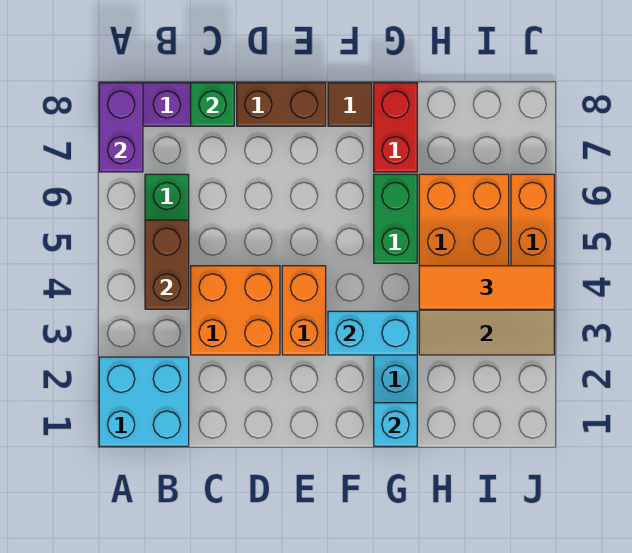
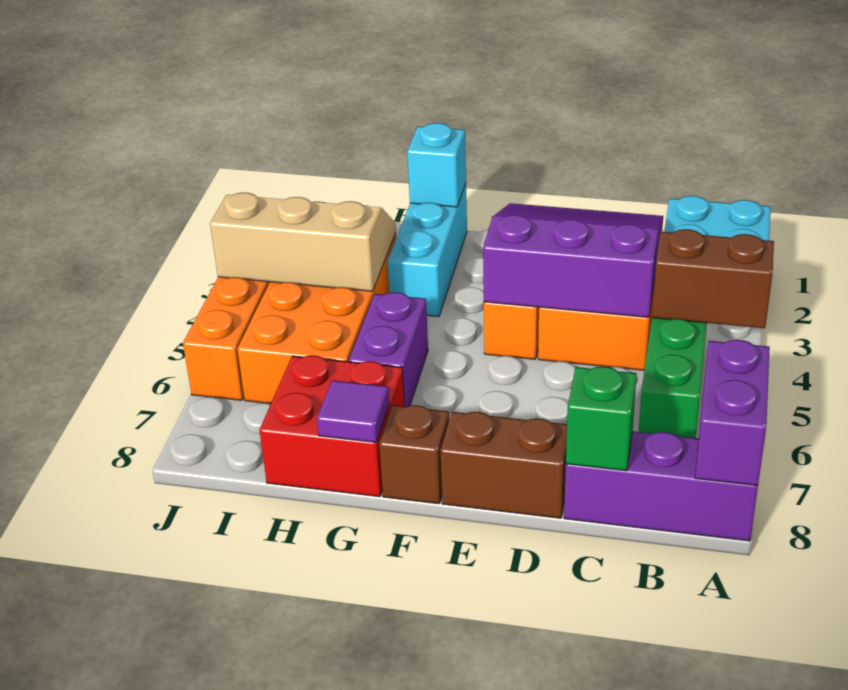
brown 1x2 brick [145,220,189,309] -> brown 1x2 brick turned to [652,229,774,328]
none -> purple 3x3 slope [483,203,663,317]
cyan 1x2 brick [328,311,417,355] -> none
brown 1x1 tile [328,83,372,126] -> brown 1x1 brick [379,405,449,504]
green 1x2 brick [374,174,417,263] -> purple 1x2 brick [349,292,428,407]
red 1x2 brick [374,83,417,172] -> red 2x2 brick [260,355,405,497]
none -> purple 1x1 tile [317,380,389,442]
orange 1x3 tile [419,266,554,309] -> none

